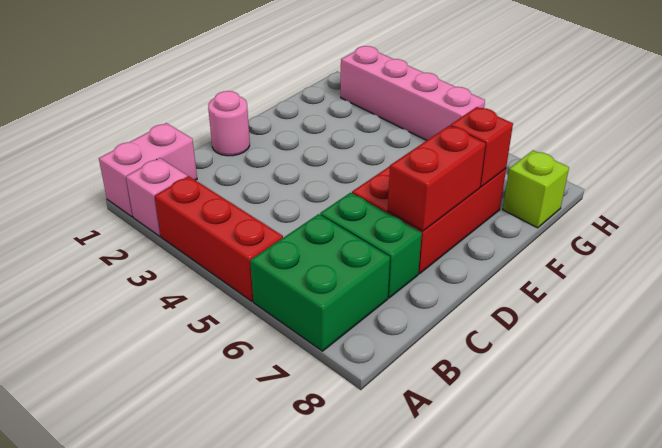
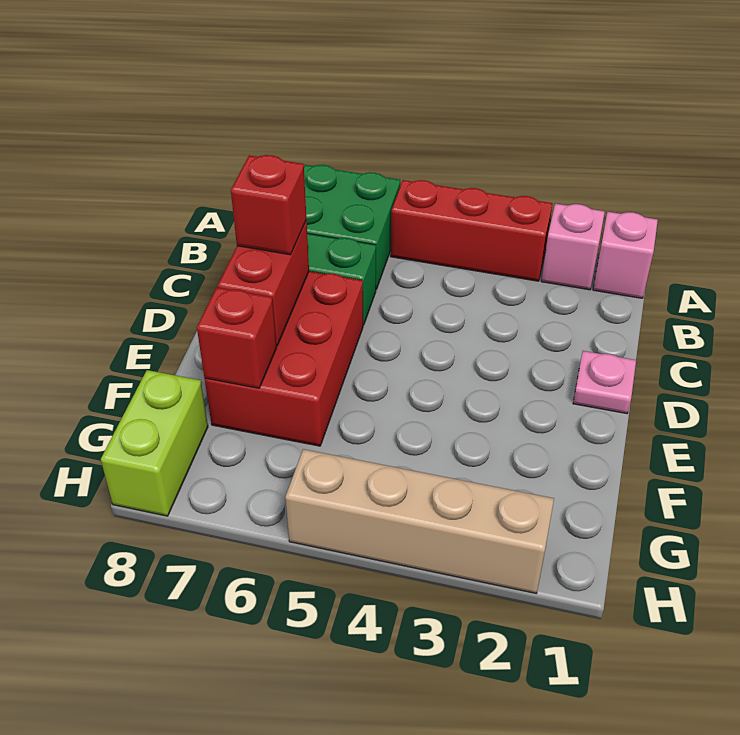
pink 1x2 brick [99,123,197,217] -> pink 1x1 brick [593,212,658,298]
pink 1x1 round brick [208,91,250,156] -> pink 1x1 plate [573,351,636,414]
none -> red 1x1 brick [231,155,306,255]
lime 1x1 brick [503,151,569,228] -> lime 1x2 brick [101,370,208,516]
pink 1x4 brick [341,46,485,140] -> tan 1x4 brick [285,449,554,593]

